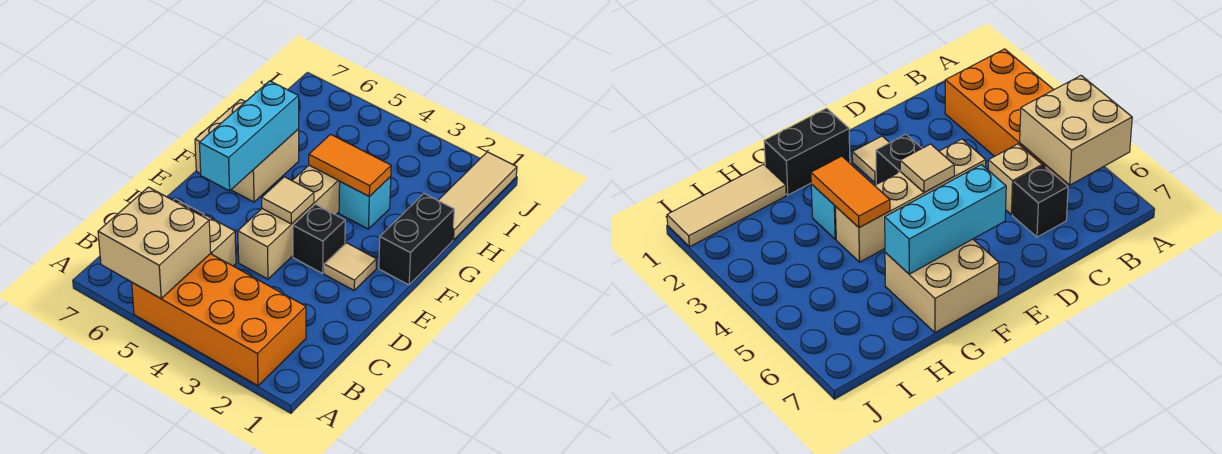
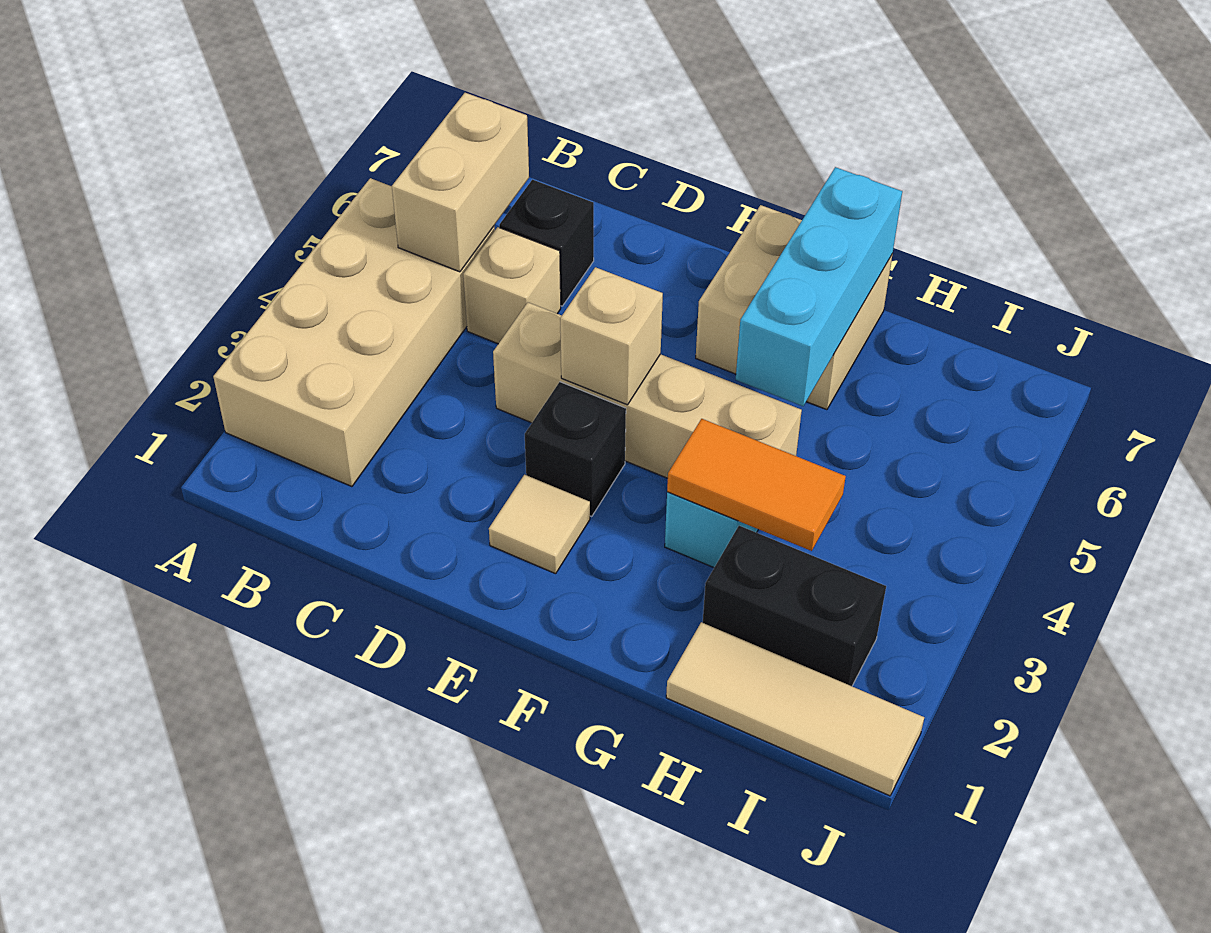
orange 2x4 brick [132,254,306,386] -> tan 2x4 brick [213,178,495,487]
tan 2x2 brick [98,187,211,298] -> tan 1x2 brick [392,93,529,272]
tan 1x1 tile [262,177,314,224] -> tan 1x1 brick [560,267,663,405]
cyan 1x3 brick [199,81,299,191] -> cyan 1x3 brick turned to [736,167,902,406]
black 1x2 brick [379,194,454,285] -> black 1x2 brick moved to [703,526,886,686]
orange 1x2 tile [309,134,391,196] -> orange 1x2 tile turned to [667,419,846,551]

